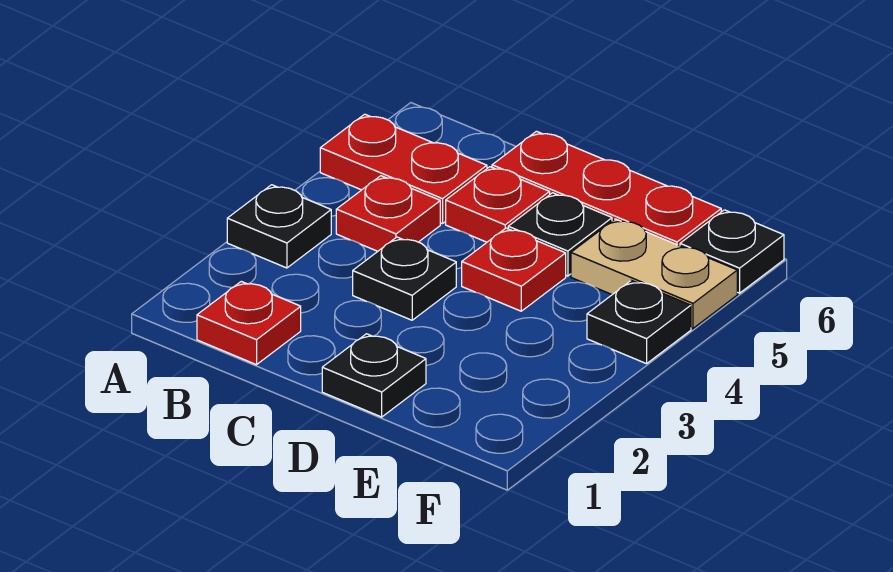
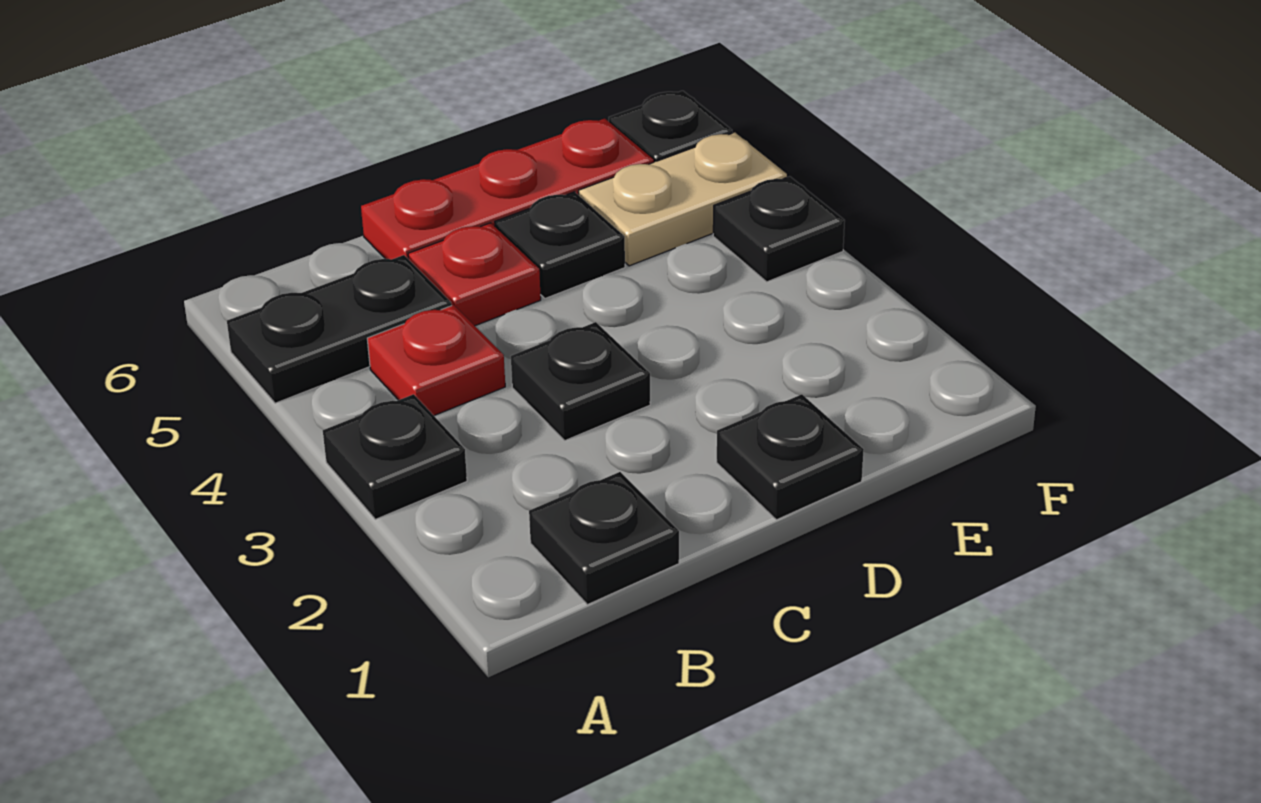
red 1x2 plate [320,114,487,224] -> black 1x2 plate [227,255,452,403]
red 1x1 plate [197,281,301,365] -> black 1x1 plate [529,472,679,605]
red 1x1 plate [462,228,566,311] -> none

